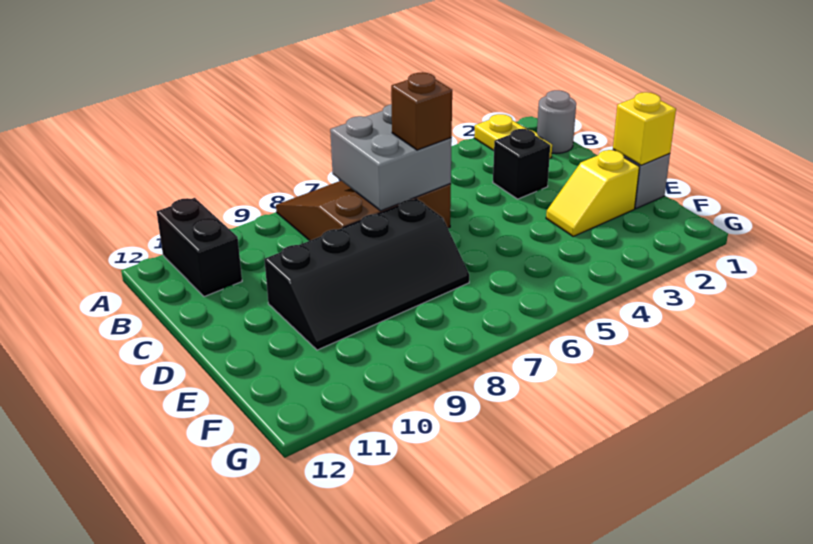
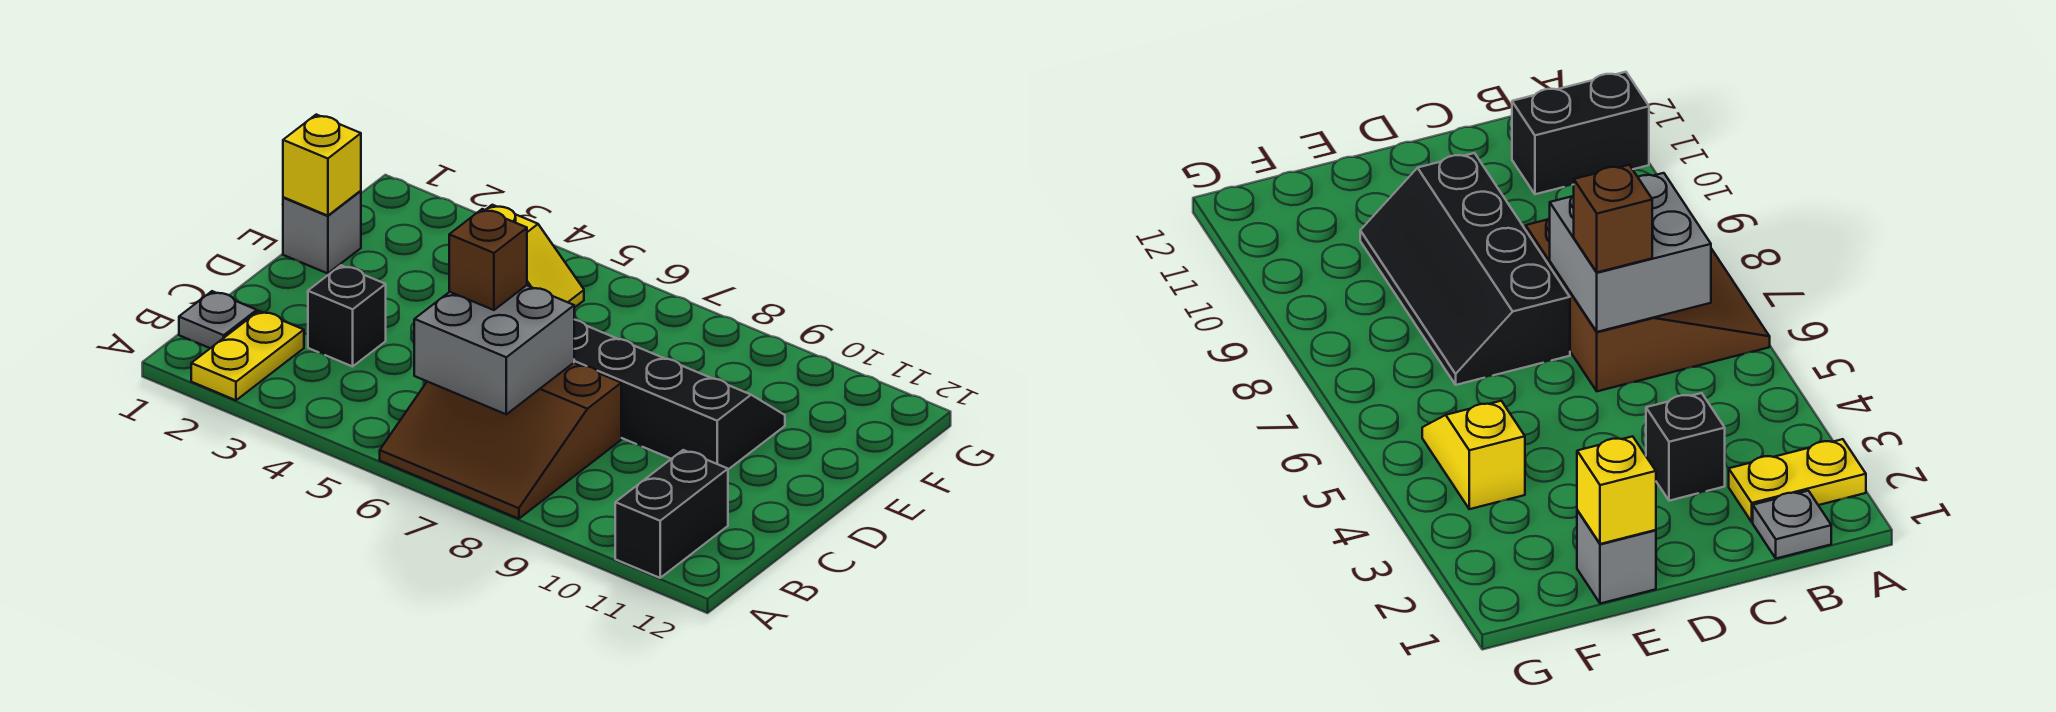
grey 1x1 round brick [537,90,576,154] -> grey 1x1 plate [179,291,257,348]
yellow 1x2 slope [546,150,639,236] -> yellow 1x2 slope moved to [486,205,584,308]

